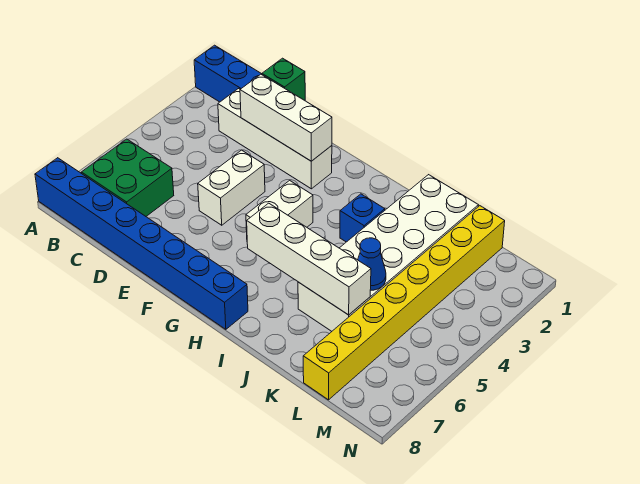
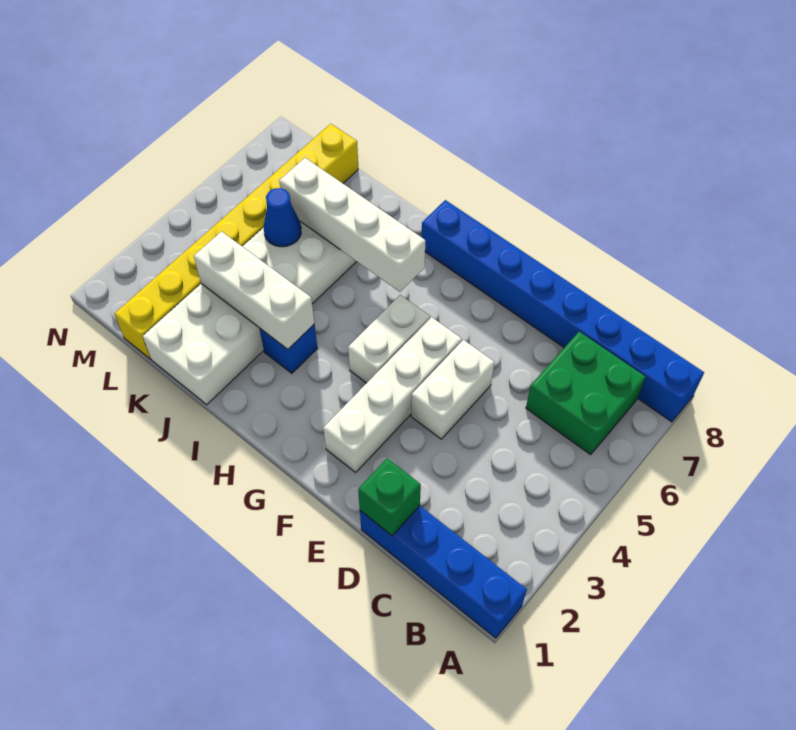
white 1x4 brick [218,89,332,189] -> white 1x4 brick turned to [323,317,462,472]
white 1x3 brick [240,74,332,161] -> white 1x3 brick moved to [194,232,314,349]

